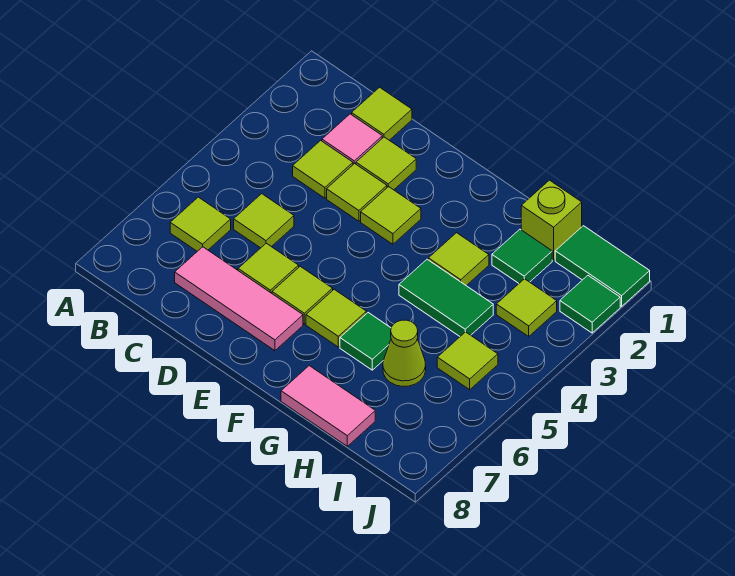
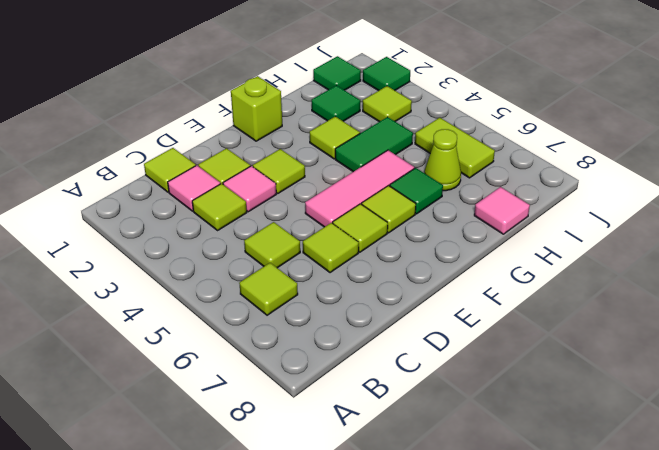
pink 1x3 tile [175,247,303,351] -> pink 1x3 tile moved to [305,150,414,227]
lime 1x1 tile [327,164,387,221] -> pink 1x1 tile [223,166,276,212]
pink 1x2 tile [281,366,375,446] -> pink 1x1 tile [474,187,530,234]
lime 1x1 brick [521,180,582,260] -> lime 1x1 brick moved to [231,76,282,141]
green 1x2 tile [555,226,650,306] -> green 1x1 tile [313,56,361,90]
lime 1x1 tile [437,332,498,390] -> lime 1x2 tile [415,118,495,178]

